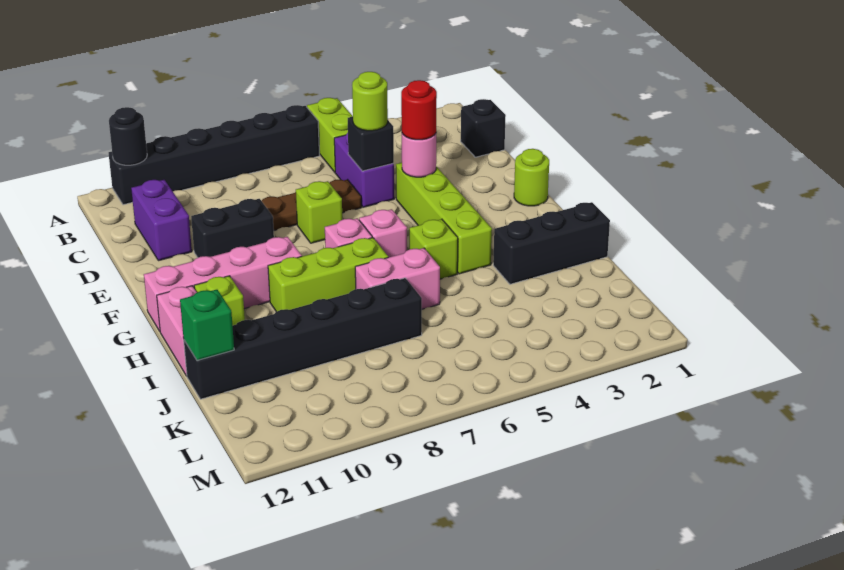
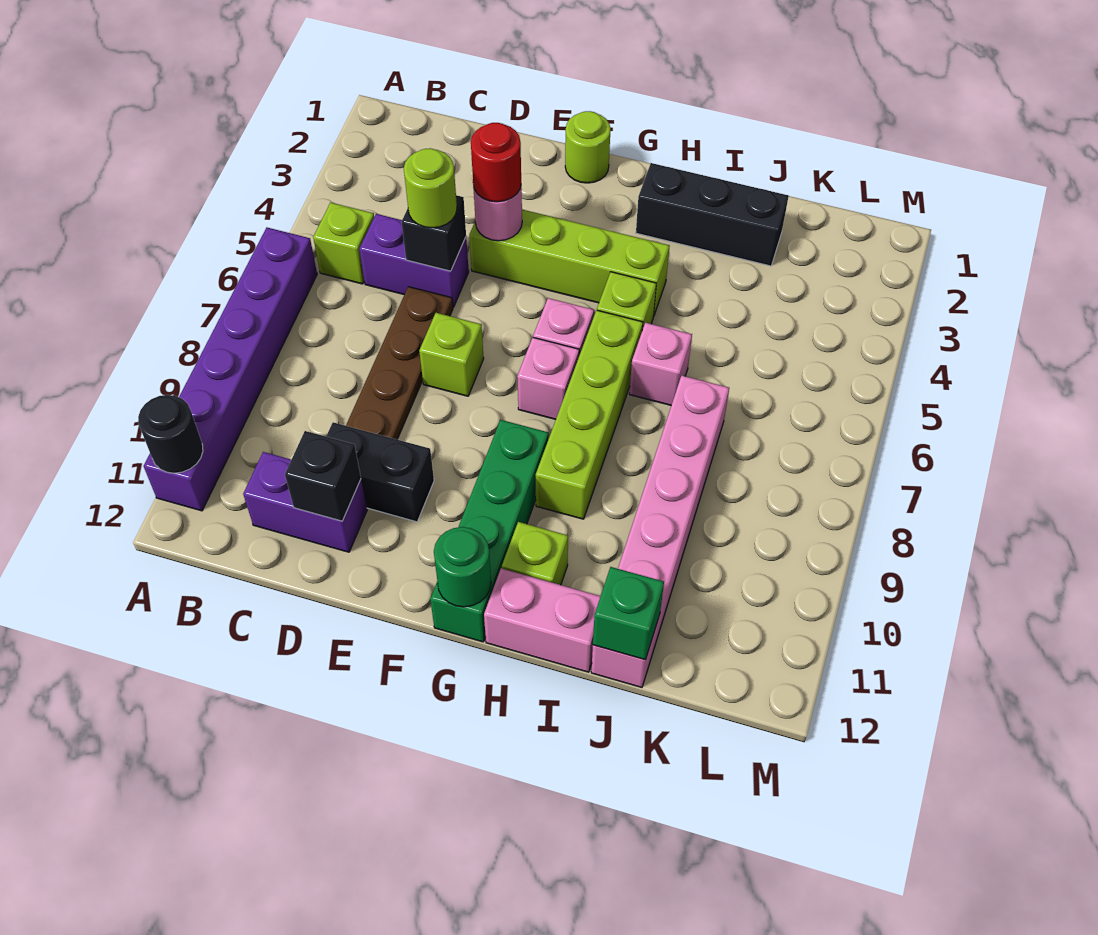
lime 1x2 brick [307,98,353,172] -> lime 1x1 brick [313,203,374,284]
black 1x6 brick [109,105,320,205] -> purple 1x6 brick [144,228,317,511]
black 1x1 brick [461,99,506,157] -> black 1x1 brick moved to [285,431,361,521]
black 1x2 brick [191,199,274,257] -> black 1x2 brick turned to [326,422,434,522]
pink 1x4 brick [144,237,302,331] -> green 1x4 brick [430,420,548,642]
none -> green 1x1 round brick [434,527,491,607]
lime 1x3 brick [268,238,388,312] -> lime 1x4 brick [536,310,643,519]
black 1x3 brick [493,202,610,284] -> black 1x3 brick turned to [636,163,789,266]
pink 1x2 brick [355,248,440,309] -> pink 1x1 brick [629,323,692,405]
black 1x6 brick [184,278,422,399] -> pink 1x6 brick [591,376,729,687]

